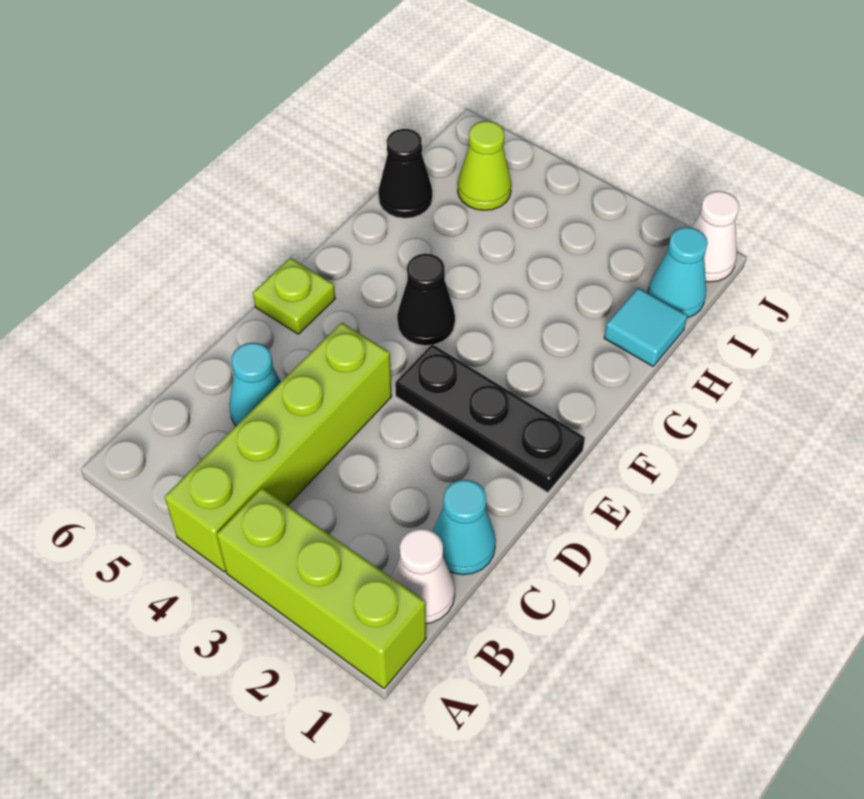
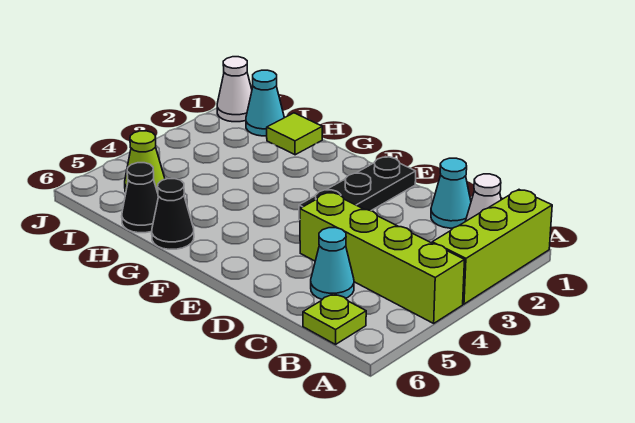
lime 1x1 plate [253,258,335,334] -> lime 1x1 plate moved to [303,293,366,344]
black 1x1 cone [397,254,455,346] -> black 1x1 cone moved to [152,179,194,249]
cyan 1x1 tile [604,288,687,366] -> lime 1x1 tile [267,113,322,155]

